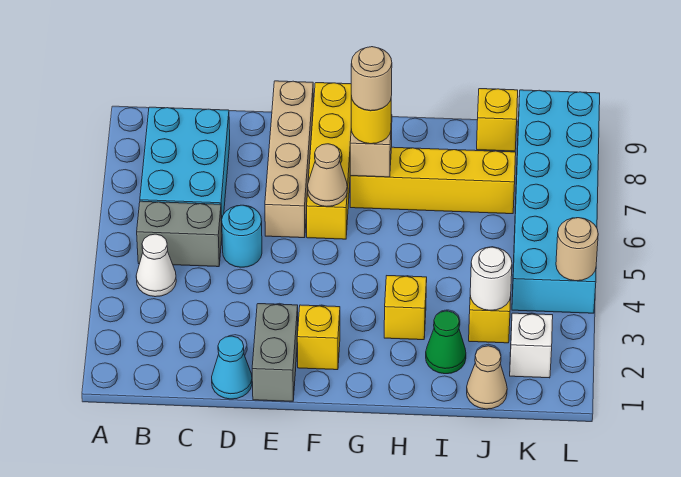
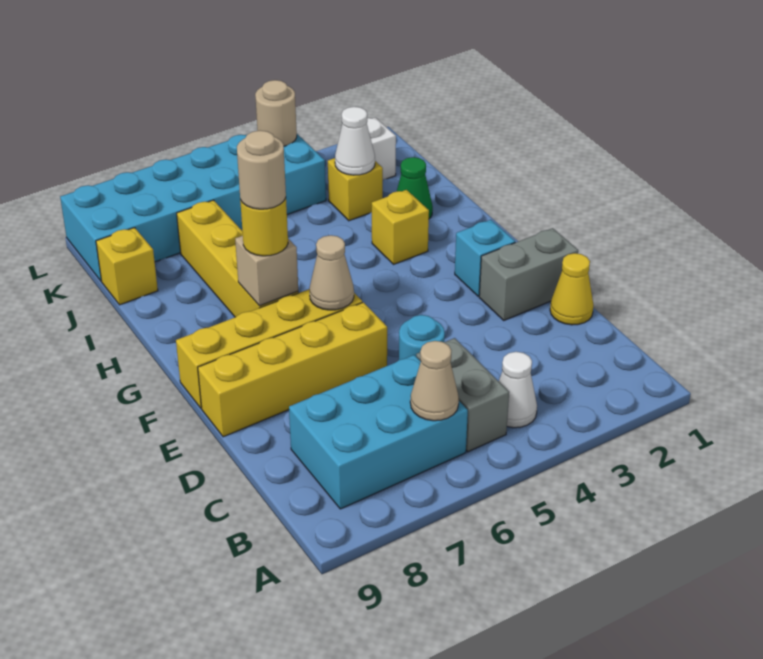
cyan 1x1 cone [212,336,252,399] -> yellow 1x1 cone [550,253,594,325]
tan 1x4 brick [265,81,313,238] -> yellow 1x4 brick [198,302,387,437]
yellow 1x1 brick [297,305,340,370] -> cyan 1x1 brick [455,220,515,296]
tan 1x1 cone [467,346,507,409] -> tan 1x1 cone moved to [410,341,459,421]
white 1x1 round brick [470,247,512,310] -> white 1x1 cone [335,107,375,175]

